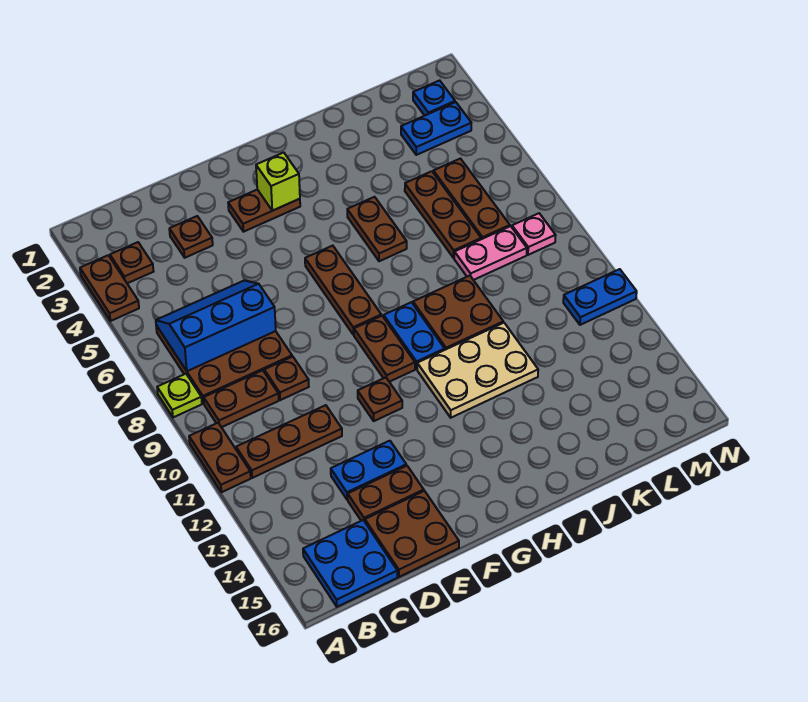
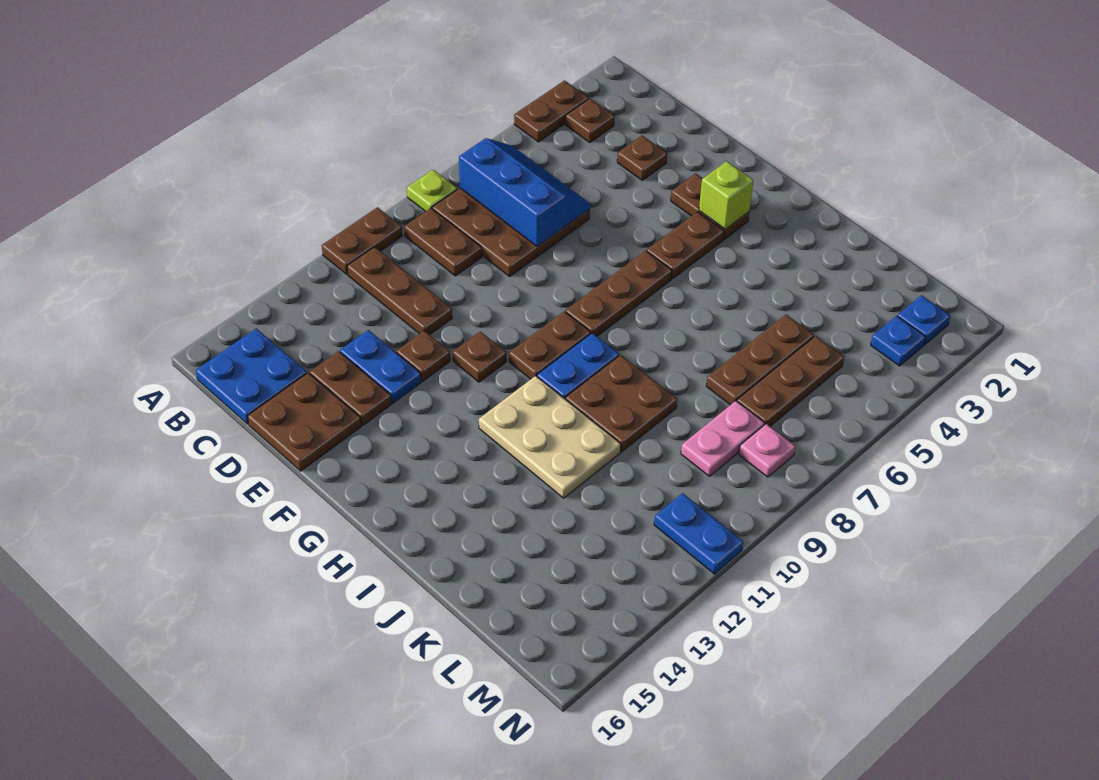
brown 1x1 plate [264,357,309,400] -> brown 1x1 plate moved to [396,331,450,381]
brown 1x2 plate [347,197,407,261] -> brown 1x2 plate moved to [647,212,724,279]
pink 1x2 plate [454,226,527,280] -> pink 1x2 plate turned to [681,401,765,476]
blue 1x2 plate [401,102,471,155] -> blue 1x1 plate [871,316,926,366]

